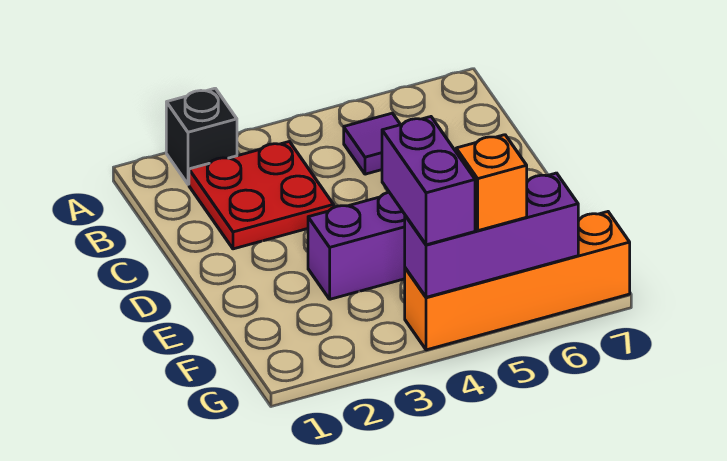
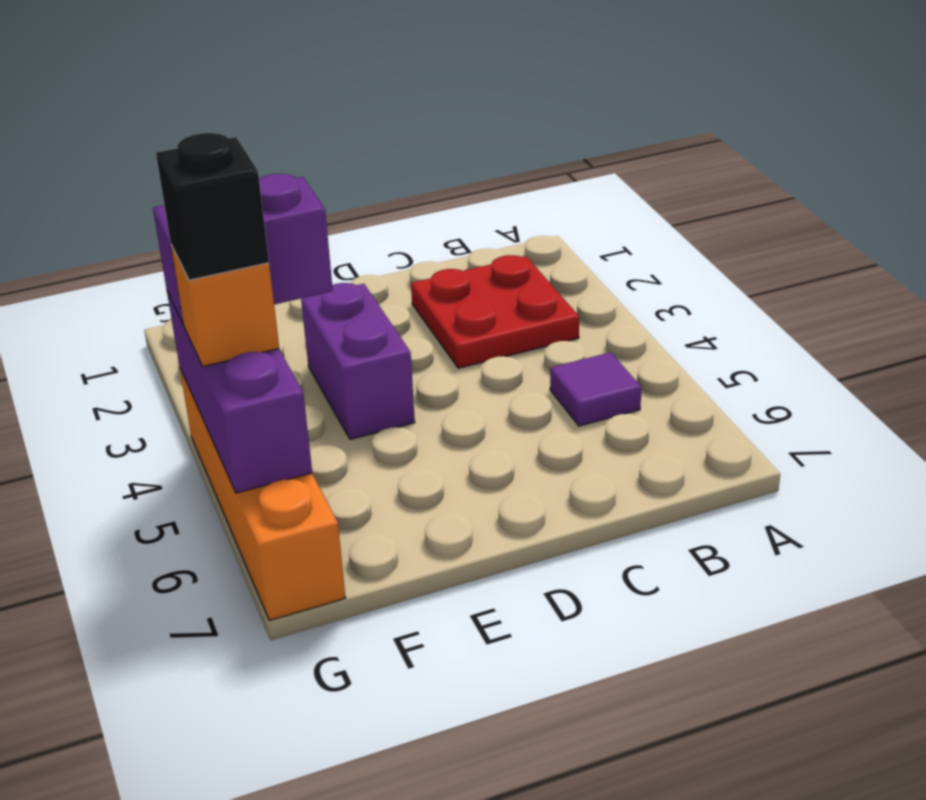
black 1x1 brick [166,88,237,184] -> black 1x1 brick moved to [156,133,269,280]

